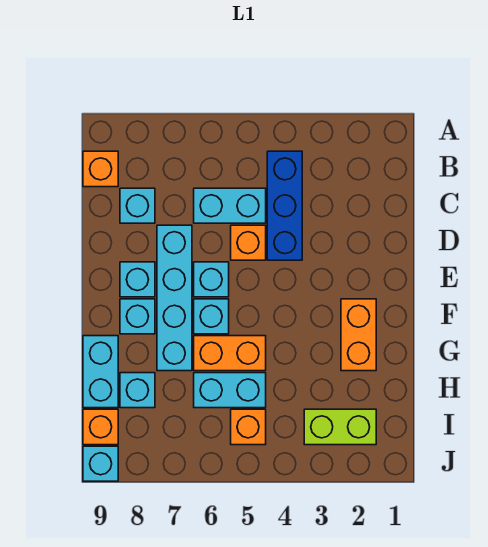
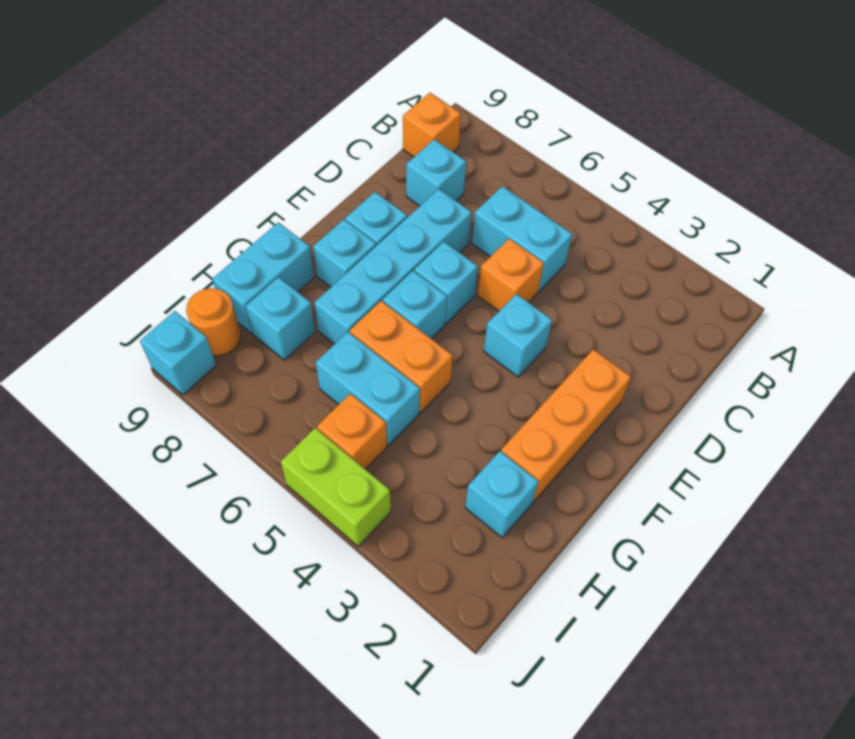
blue 1x3 brick [267,151,302,260] -> none
none -> cyan 1x1 brick [484,294,552,377]
orange 1x2 brick [341,299,376,371] -> orange 1x3 brick [501,349,631,502]
none -> cyan 1x1 brick [465,451,539,538]
lime 1x2 brick [304,409,376,445] -> lime 1x2 brick moved to [281,428,391,546]
orange 1x1 brick [83,409,118,445] -> orange 1x1 round brick [186,288,241,356]

